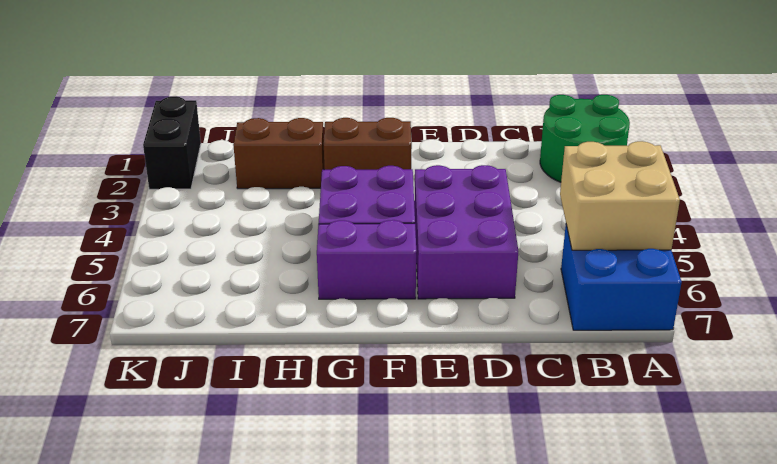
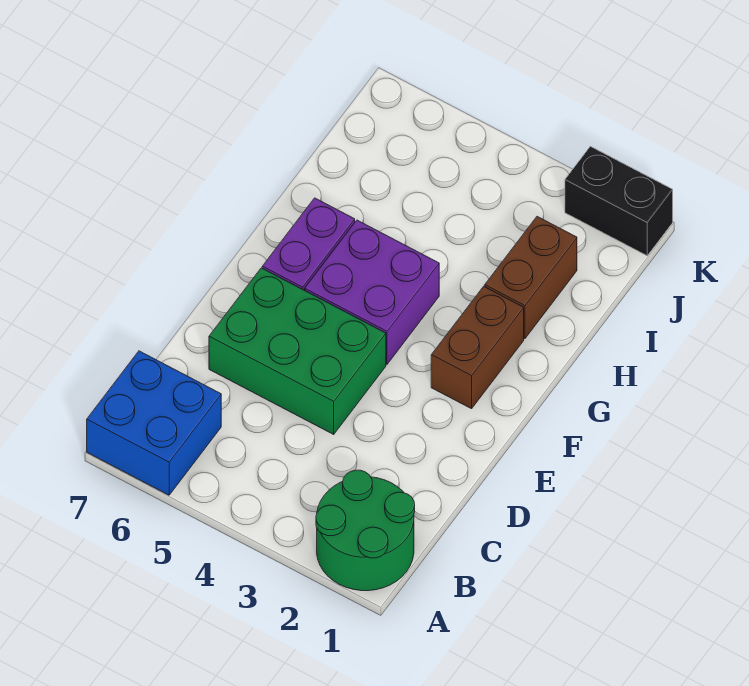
tan 2x2 brick [560,141,680,250] -> none
purple 2x3 brick [414,165,518,299] -> green 2x3 brick [209,268,386,434]

